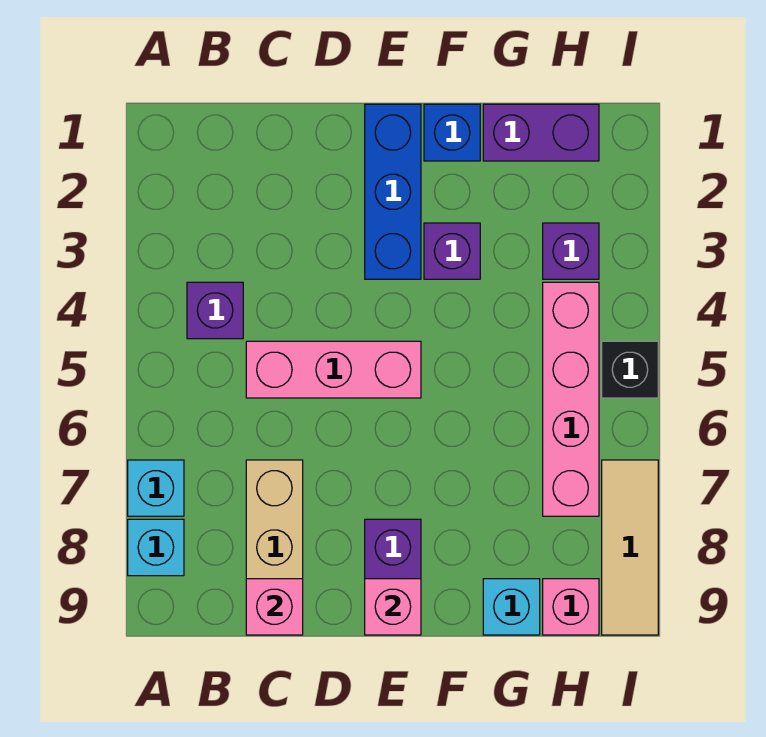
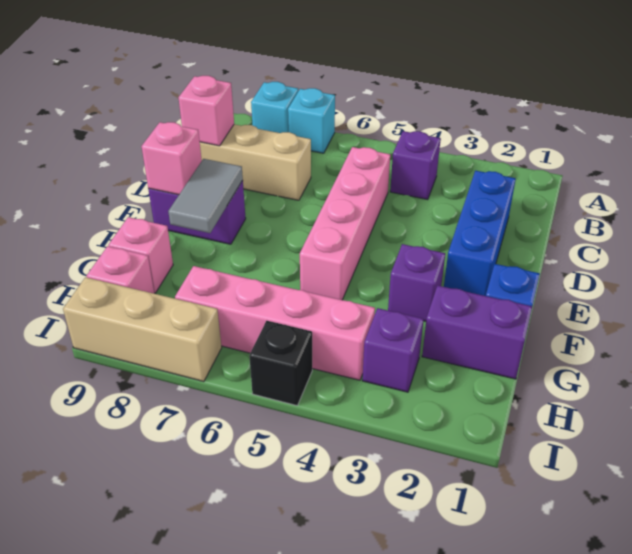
pink 1x3 brick [246,341,421,398] -> pink 1x4 brick [300,147,390,300]
blue 1x3 brick [365,104,421,279] -> blue 1x3 brick turned to [444,171,516,296]
none -> grey 1x2 tile [168,159,243,233]
purple 1x2 brick [483,104,599,161] -> purple 1x2 brick turned to [422,285,532,379]
cyan 1x1 brick [483,579,540,635] -> pink 1x1 brick [109,217,173,293]
tan 1x3 tile [602,460,658,635] -> tan 1x3 brick [63,277,222,382]

